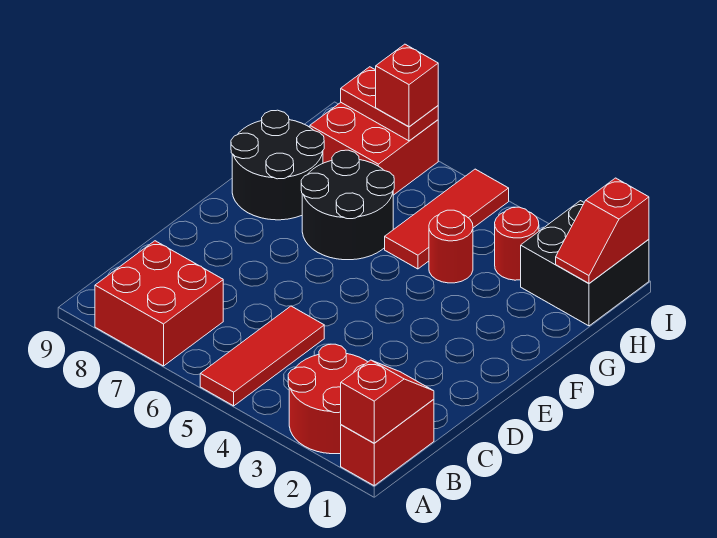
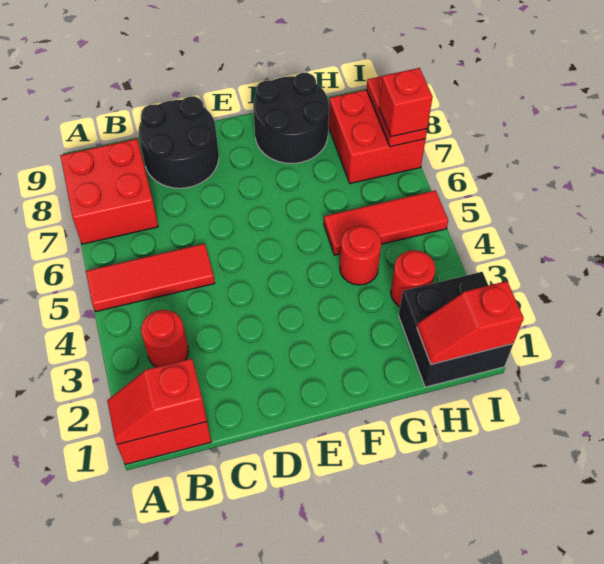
red 1x2 slope [341,360,434,443] -> red 1x2 slope turned to [107,358,207,444]
red 2x2 round brick [288,344,367,454] -> red 1x1 round brick [141,310,188,367]
black 2x2 round brick [301,150,394,260] -> black 2x2 round brick moved to [138,96,219,188]

